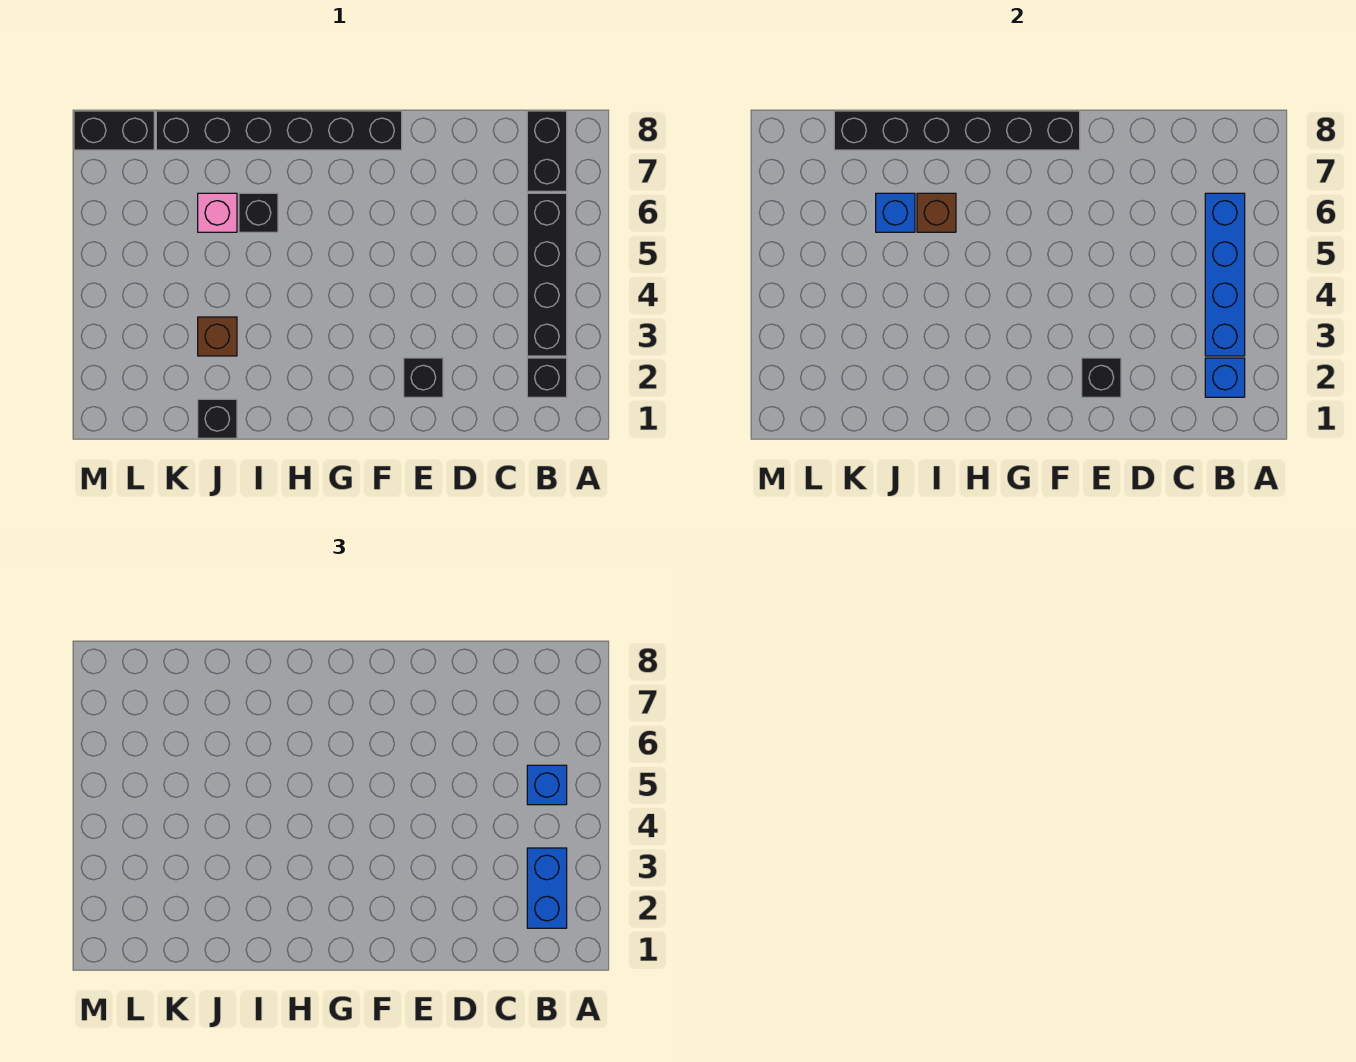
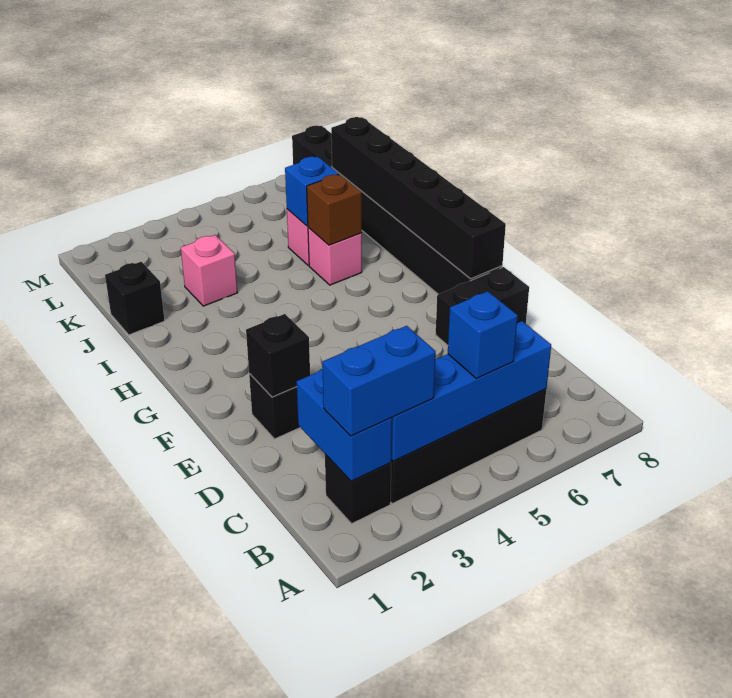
blue 1x1 brick [1205,358,1245,397] -> blue 1x2 brick [297,369,392,481]
black 1x2 brick [527,111,567,191] -> black 1x2 brick moved to [436,267,529,345]
black 1x1 brick [239,193,278,232] -> pink 1x1 brick [308,227,362,285]
brown 1x1 brick [198,317,237,356] -> pink 1x1 brick [181,235,238,306]

